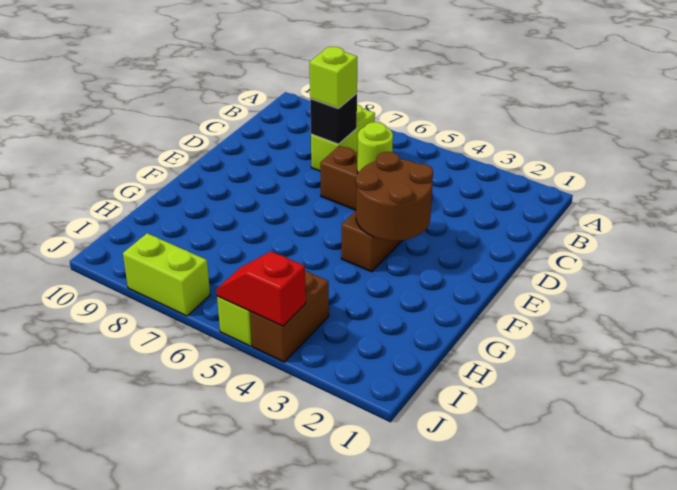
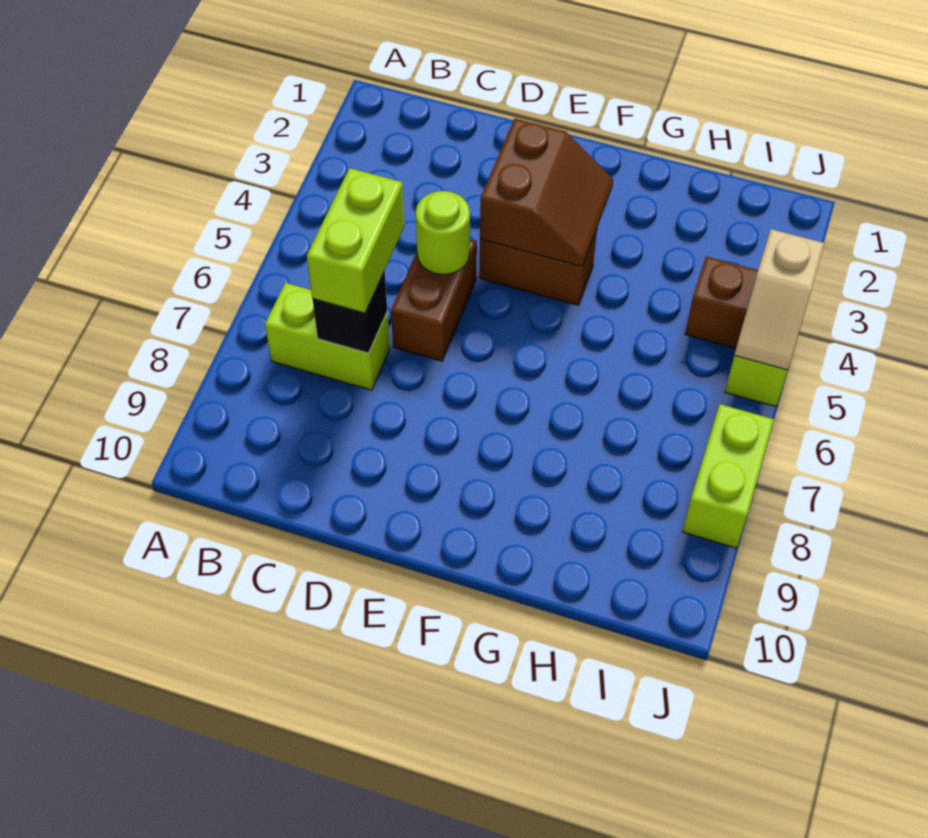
lime 1x1 brick [310,47,357,108] -> lime 1x2 brick [307,168,404,313]
brown 2x2 round brick [356,152,433,241] -> brown 2x2 slope [480,119,613,267]
red 1x2 slope [216,252,306,326] -> tan 1x2 slope [734,229,824,370]

